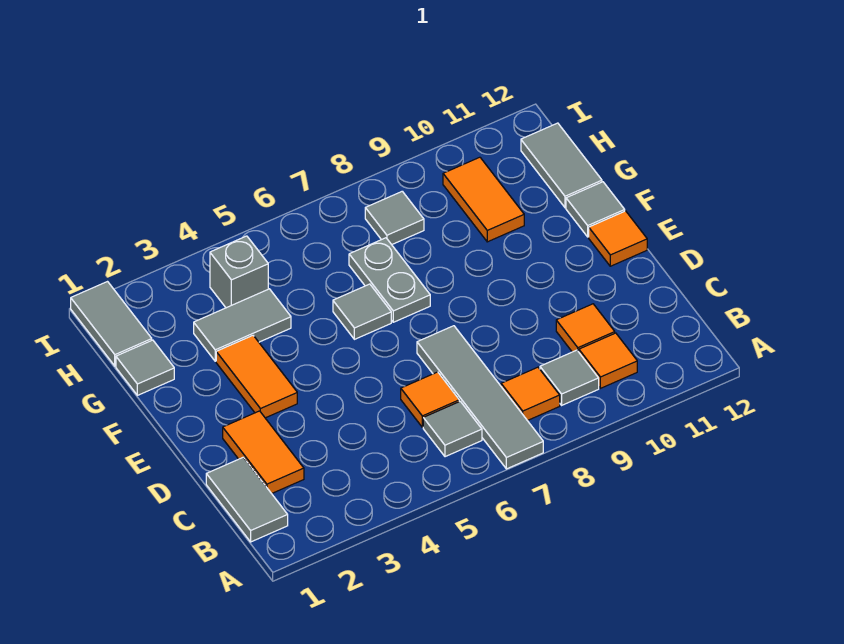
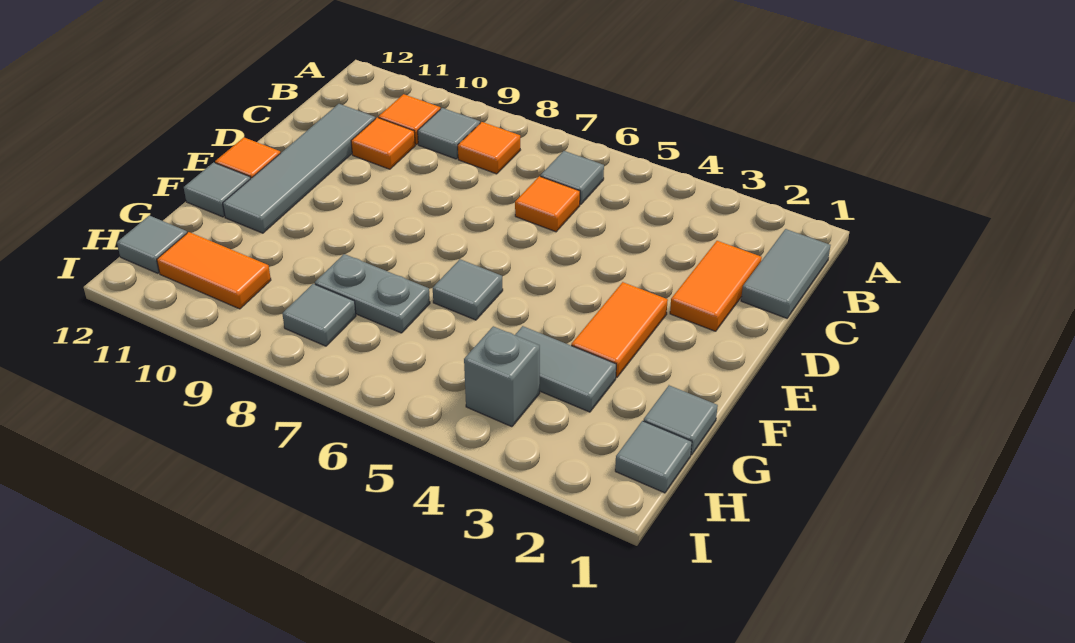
grey 1x4 tile [417,326,543,469] -> grey 1x4 tile moved to [223,104,375,233]
grey 1x2 plate [349,238,430,322] -> grey 1x2 plate turned to [315,254,430,333]
orange 1x2 tile [443,157,524,242] -> orange 1x2 tile turned to [157,232,271,309]
grey 1x2 tile [521,123,602,208] -> grey 1x1 tile [117,216,187,273]
grey 1x2 tile [71,282,152,366] -> grey 1x1 tile [615,421,692,493]

